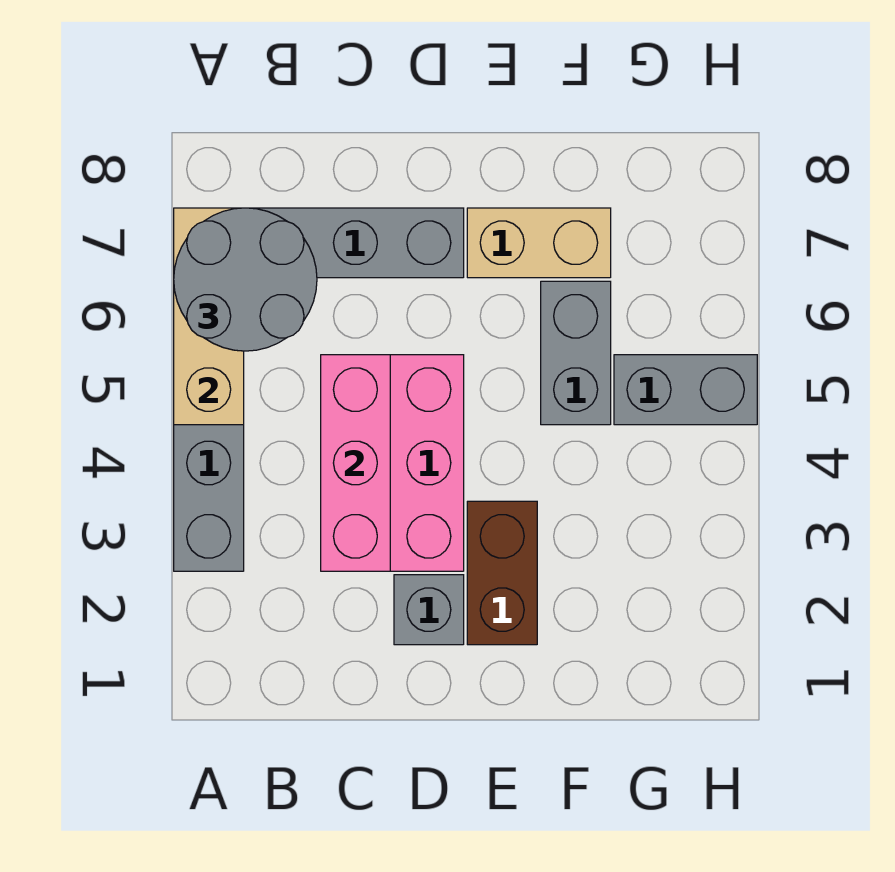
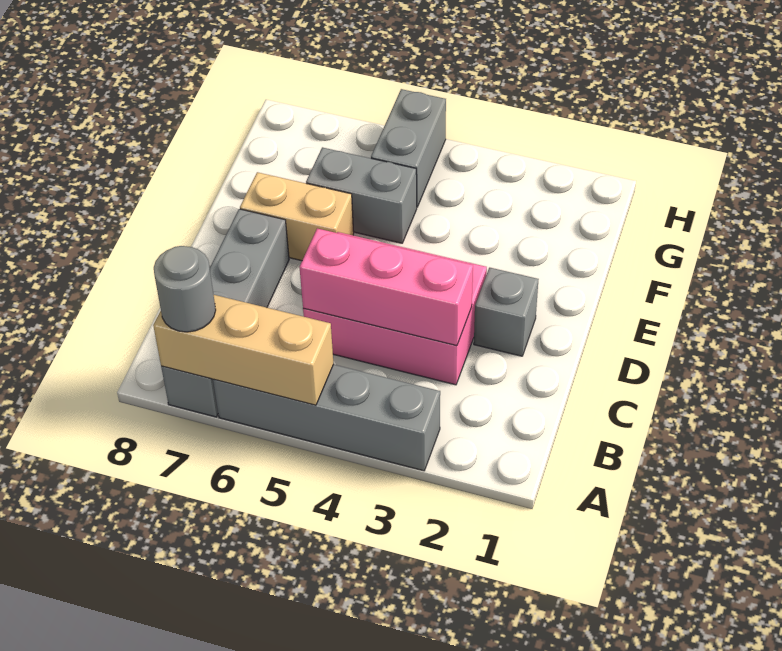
grey 2x2 round brick [174,208,317,351] -> grey 1x1 round brick [154,246,216,332]
brown 1x2 brick [467,501,537,645] -> none
tan 1x2 brick [467,208,611,278] -> tan 1x2 brick turned to [240,172,354,261]

